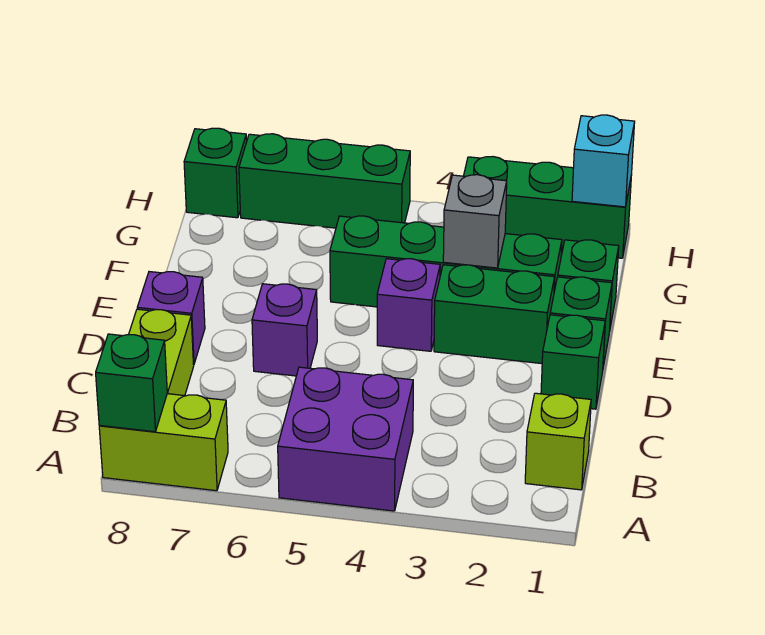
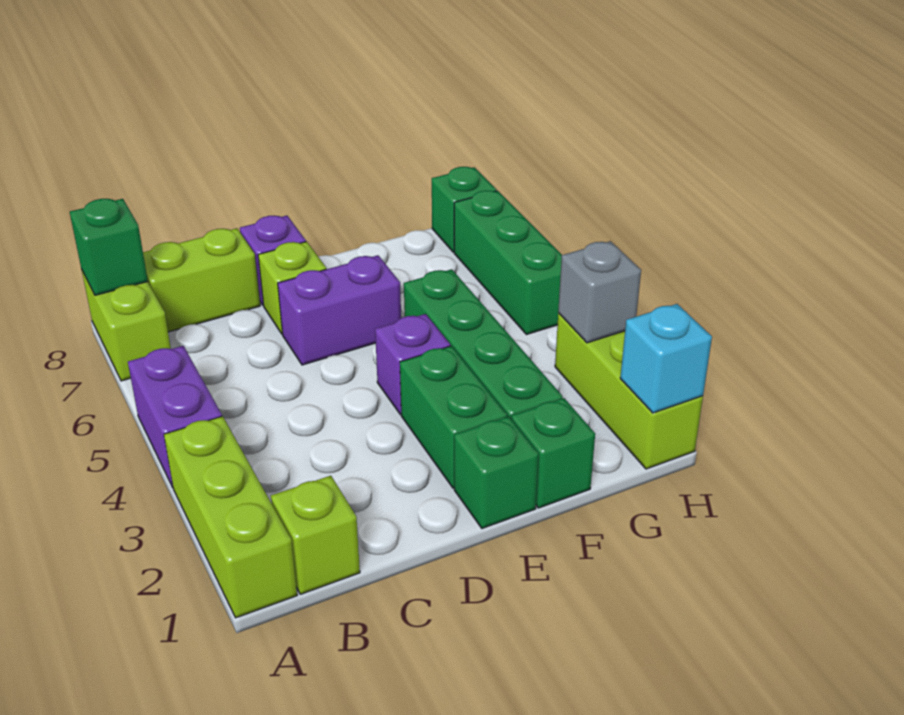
none -> lime 1x3 brick [164,416,297,618]
purple 2x2 brick [278,367,413,511] -> purple 1x2 brick [128,346,222,487]
green 1x1 brick [541,315,605,409] -> none
purple 1x1 brick [252,284,317,376] -> purple 1x2 brick [278,255,401,365]
none -> lime 1x1 brick [258,242,326,334]
grey 1x1 brick [443,175,507,268] -> grey 1x1 brick moved to [558,241,641,343]
green 1x3 brick [464,157,631,258] -> lime 1x3 brick [555,313,703,469]

